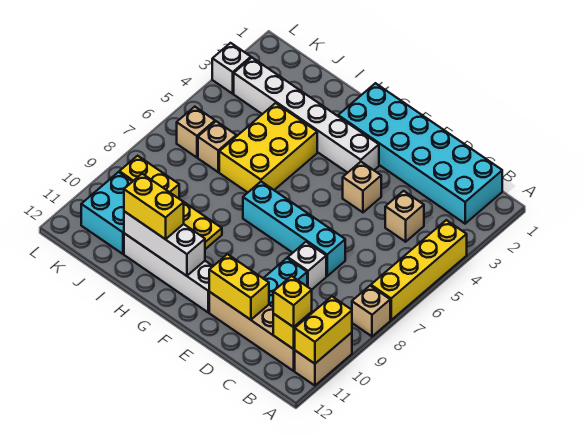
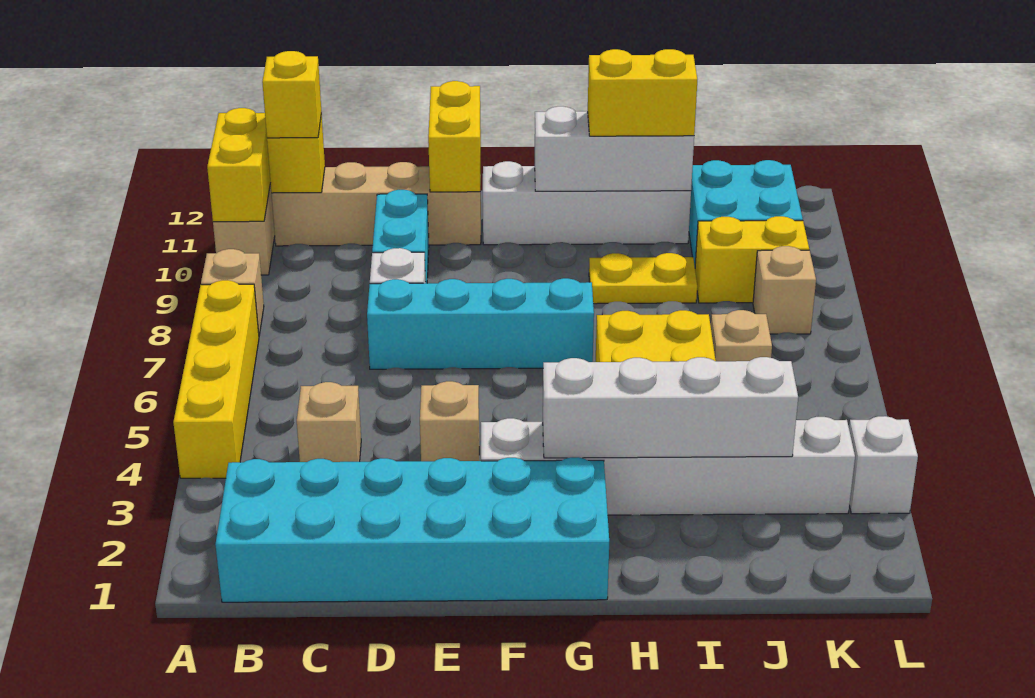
yellow 1x2 brick [209,254,269,320] -> yellow 1x2 brick turned to [428,81,481,192]
none -> white 1x4 brick [543,357,798,458]
tan 1x1 brick [177,107,215,157] -> tan 1x1 brick moved to [753,246,816,334]

